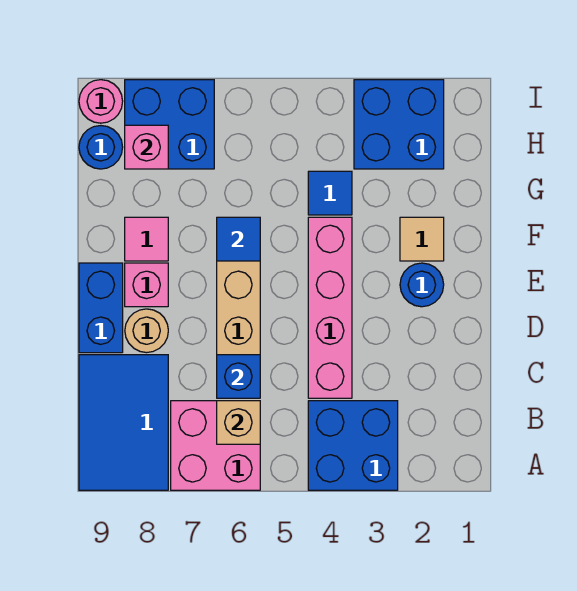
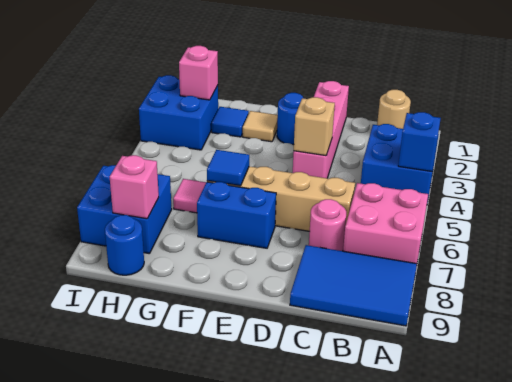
tan 1x1 brick [217,401,260,444] -> tan 1x1 brick moved to [294,97,335,156]
pink 1x4 brick [308,217,352,398] -> pink 1x4 brick turned to [293,81,349,178]
blue 1x1 brick [217,355,260,398] -> blue 1x1 brick moved to [398,112,441,171]
tan 1x1 round brick [125,309,168,353] -> tan 1x1 round brick moved to [377,90,411,129]
blue 1x2 brick [79,263,123,353] -> blue 1x2 brick moved to [197,182,276,248]
pink 1x1 brick [125,263,168,307] -> pink 1x1 brick moved to [179,46,218,100]
pink 1x1 tile [125,217,168,261] -> pink 1x1 tile moved to [173,179,206,213]
blue 1x1 tile [308,171,352,215] -> blue 1x1 tile moved to [212,107,249,137]
pink 1x1 round brick [79,80,123,123] -> pink 1x1 round brick moved to [309,199,346,251]

